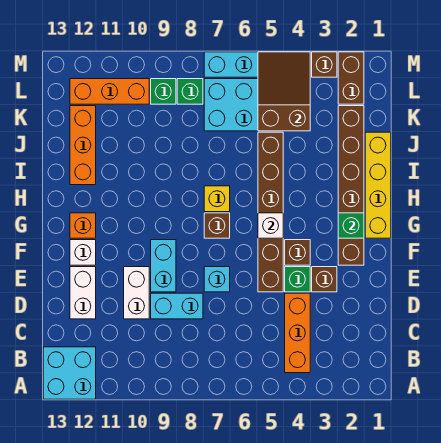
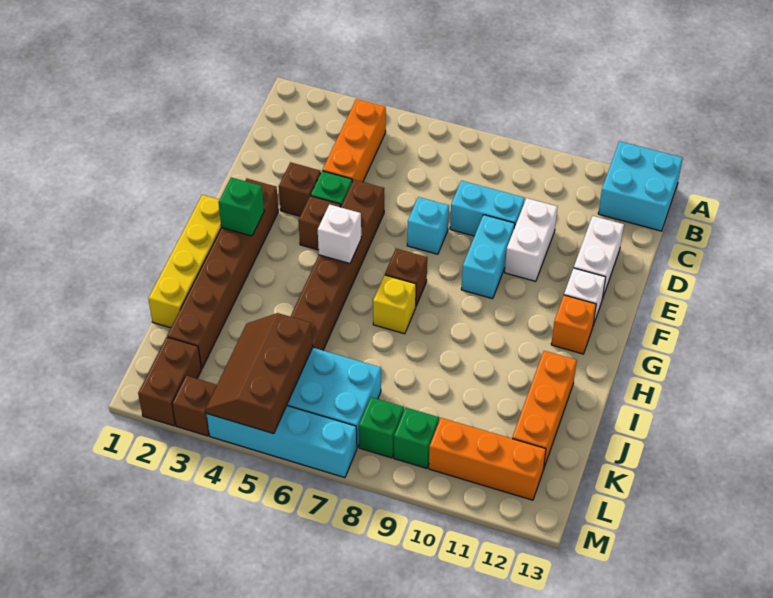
brown 2x3 slope [258,52,310,131] -> brown 2x3 slope turned to [206,313,313,434]

